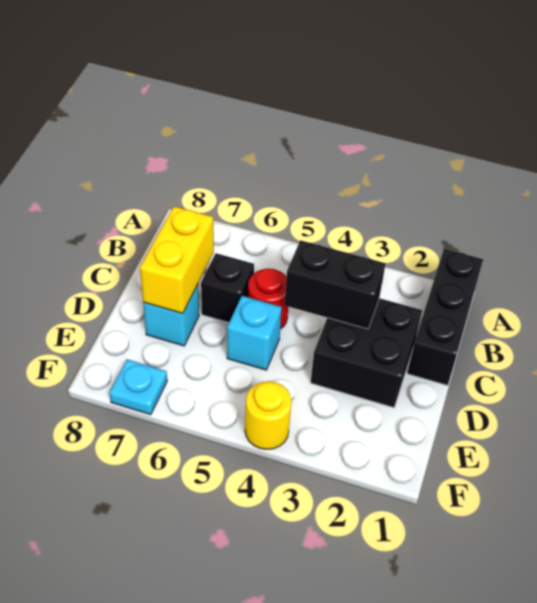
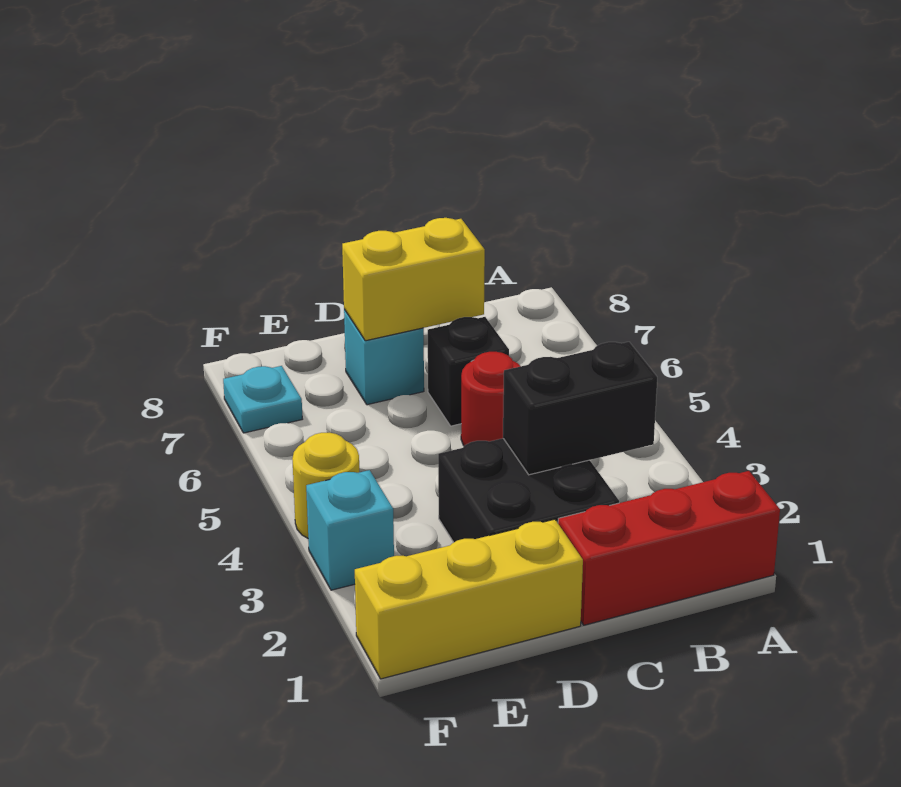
black 1x3 brick [407,249,483,385] -> red 1x3 brick [558,471,780,625]
black 1x2 brick [285,240,386,329] -> black 1x2 brick turned to [503,342,657,475]
none -> yellow 1x3 brick [355,519,583,679]
cyan 1x1 brick [227,296,282,370] -> cyan 1x1 brick moved to [306,470,394,590]

